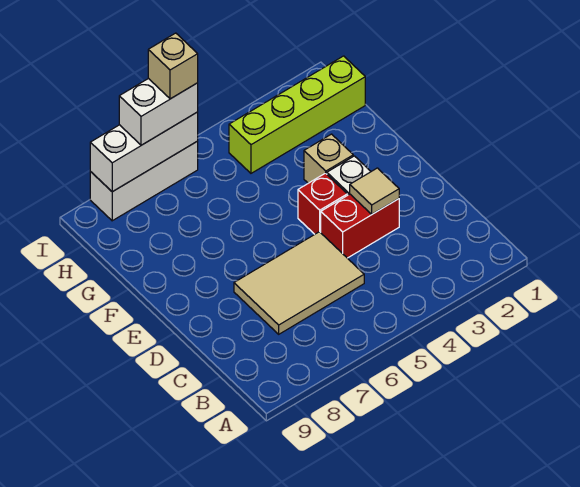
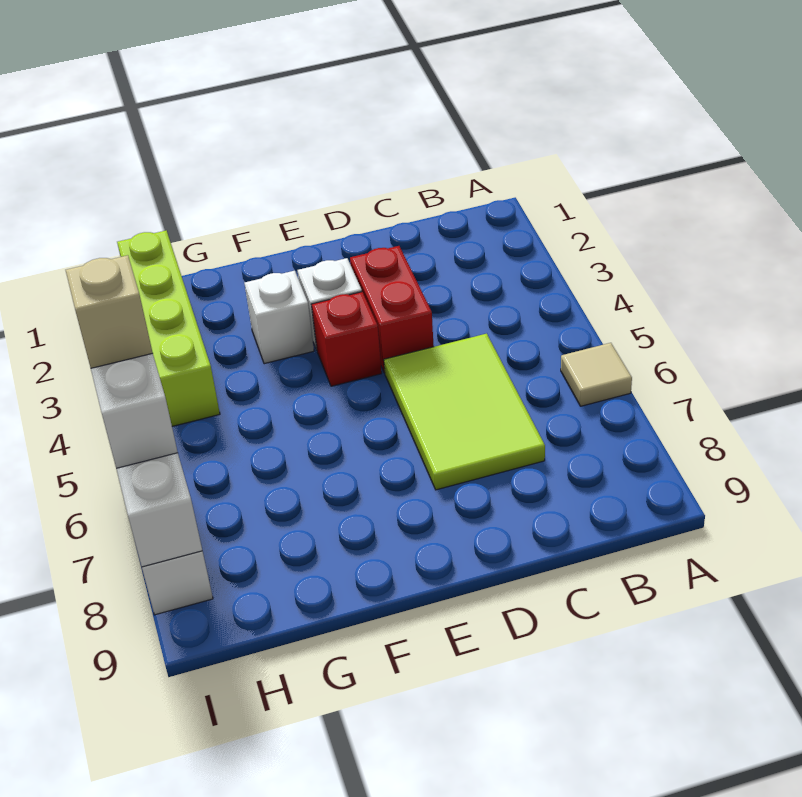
tan 2x3 tile [234,232,364,334] -> lime 2x3 tile [384,334,545,490]
tan 1x1 tile [350,168,399,214] -> tan 1x1 tile moved to [561,343,632,406]
tan 1x1 brick [304,134,353,183] -> white 1x1 brick [245,271,314,364]

